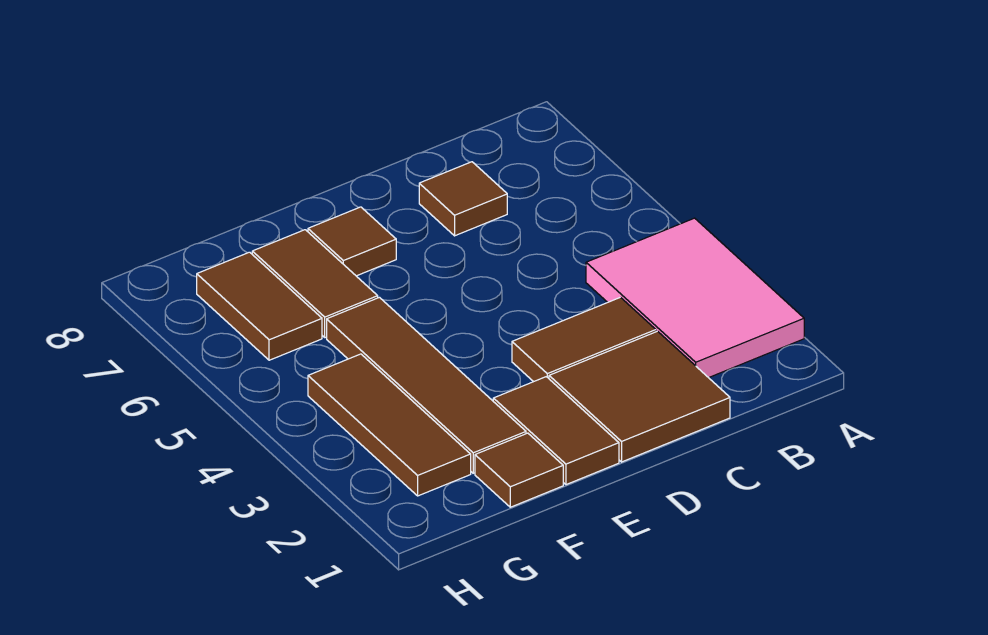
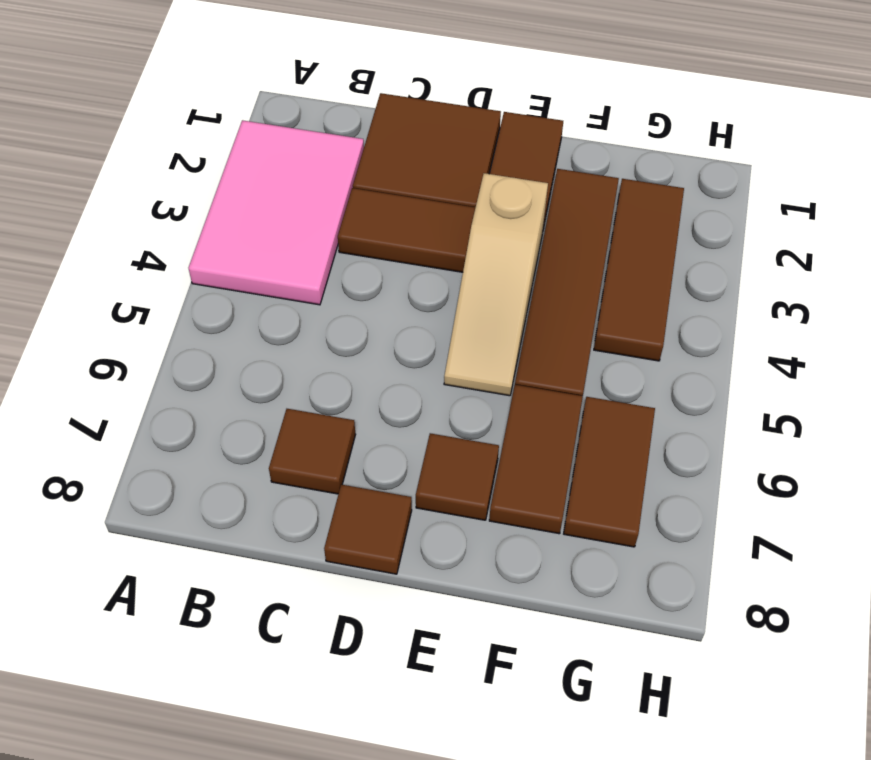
none -> tan 1x3 slope [444,173,548,396]
brown 1x1 tile [475,433,563,507] -> brown 1x1 tile moved to [324,485,412,574]

